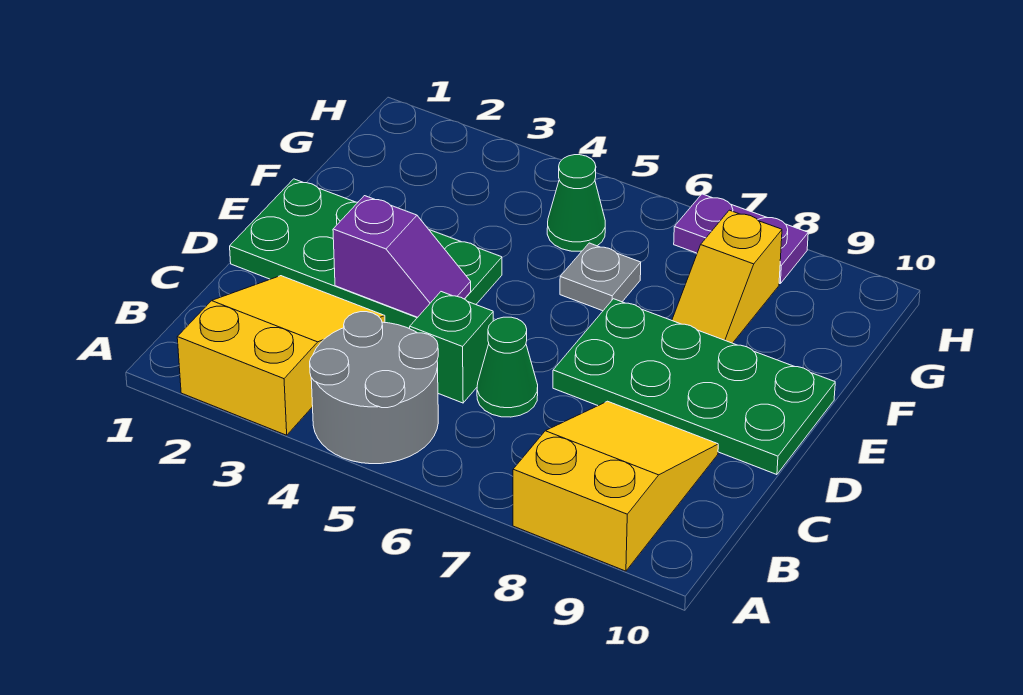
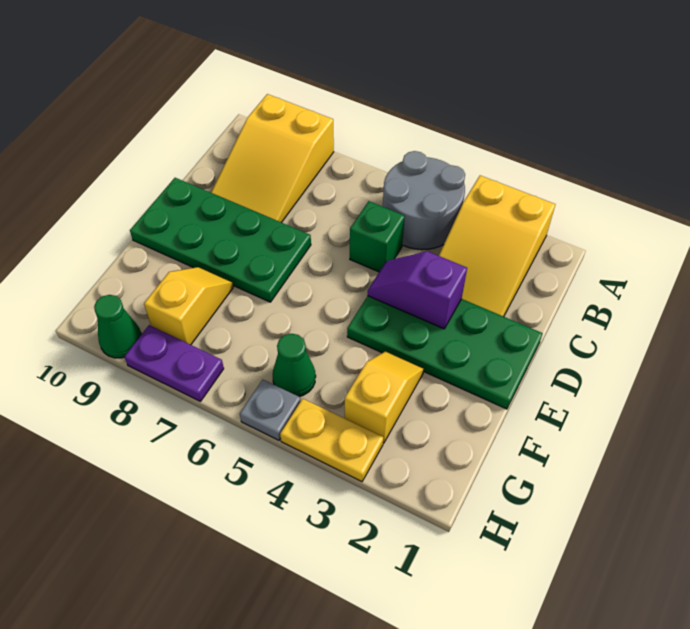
green 1x1 cone [477,317,538,417] -> green 1x1 cone moved to [94,295,141,358]
none -> yellow 1x2 slope [345,351,424,443]
grey 1x1 plate [560,243,641,311] -> grey 1x1 plate moved to [240,380,301,440]
none -> yellow 1x2 plate [280,399,383,482]

